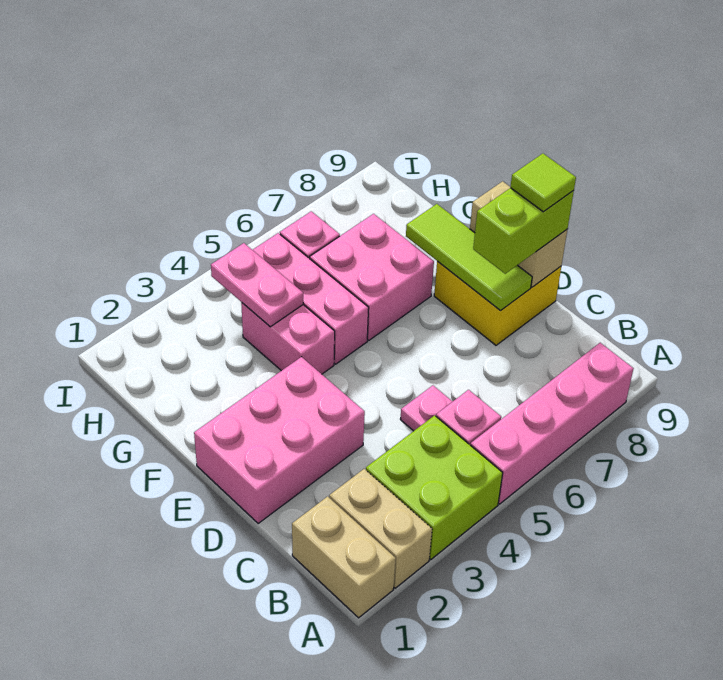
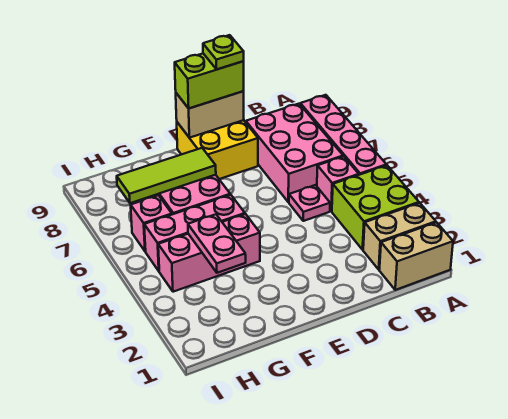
pink 2x3 brick [194,357,365,523] -> pink 2x3 brick moved to [246,104,343,202]
lime 1x3 tile [406,204,532,311] -> lime 1x3 tile moved to [117,148,216,203]
lime 1x2 brick [473,188,574,274] -> lime 1x2 brick turned to [175,54,244,108]
lime 1x1 tile [510,154,576,212] -> lime 1x1 plate [203,35,244,69]
pink 1x2 brick [241,303,335,374] -> pink 1x3 brick [158,214,260,292]
pink 1x2 plate [211,243,303,327] -> pink 1x2 plate turned to [188,214,246,273]

